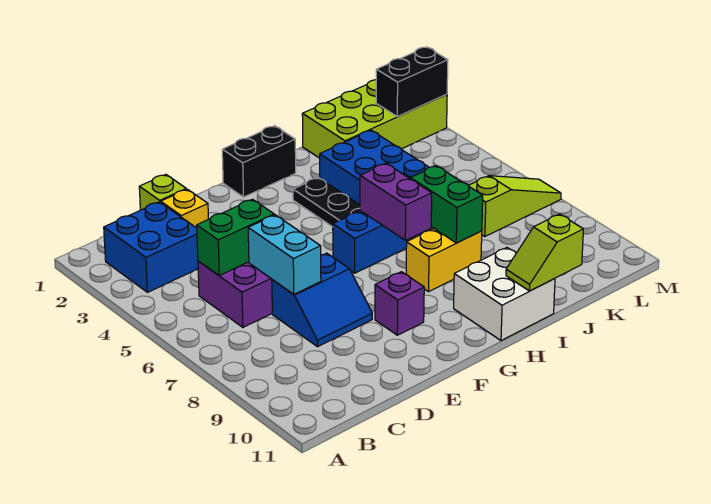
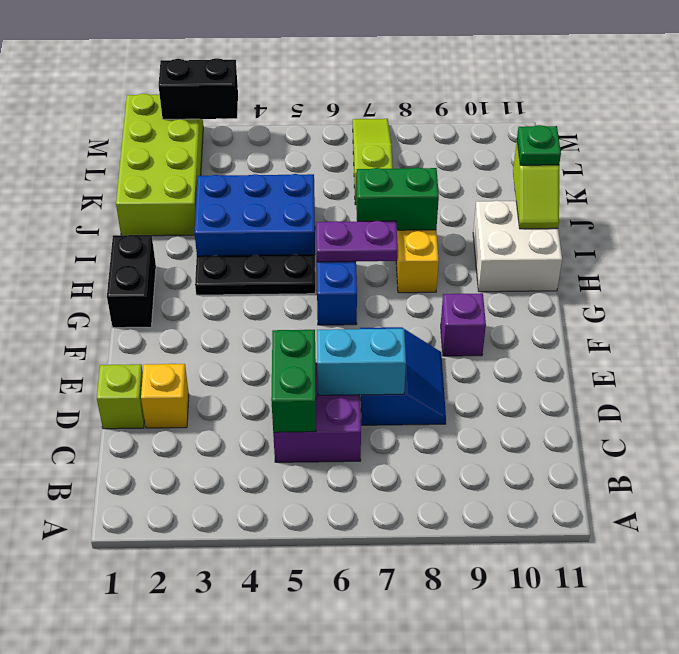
blue 2x2 brick [104,202,198,292] -> none
purple 1x2 brick [360,163,432,240] -> purple 1x2 plate [316,221,398,262]
none -> green 1x1 plate [517,125,561,165]
black 1x2 brick [376,47,448,117] -> black 1x2 brick turned to [159,58,238,119]

